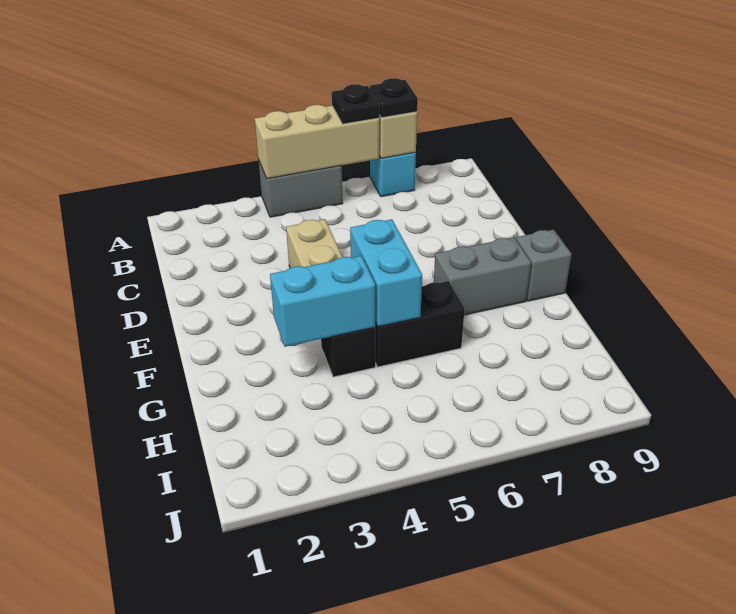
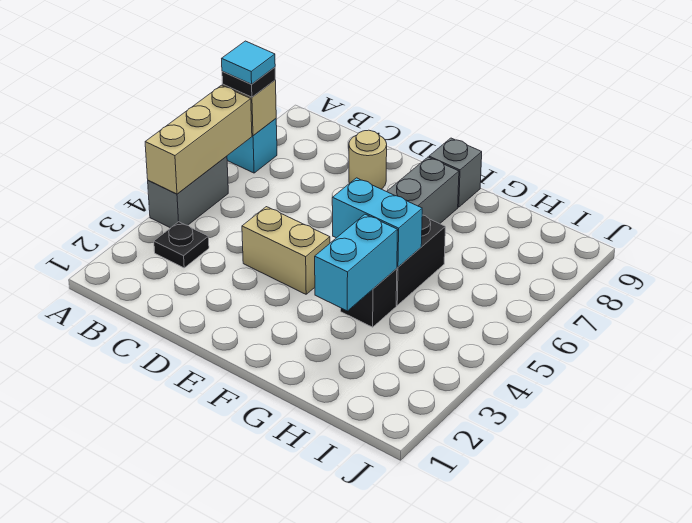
black 1x1 plate [332,84,379,124] -> black 1x1 plate moved to [154,222,209,268]
none -> cyan 1x1 tile [222,41,275,84]
none -> tan 1x1 round brick [349,130,387,189]

